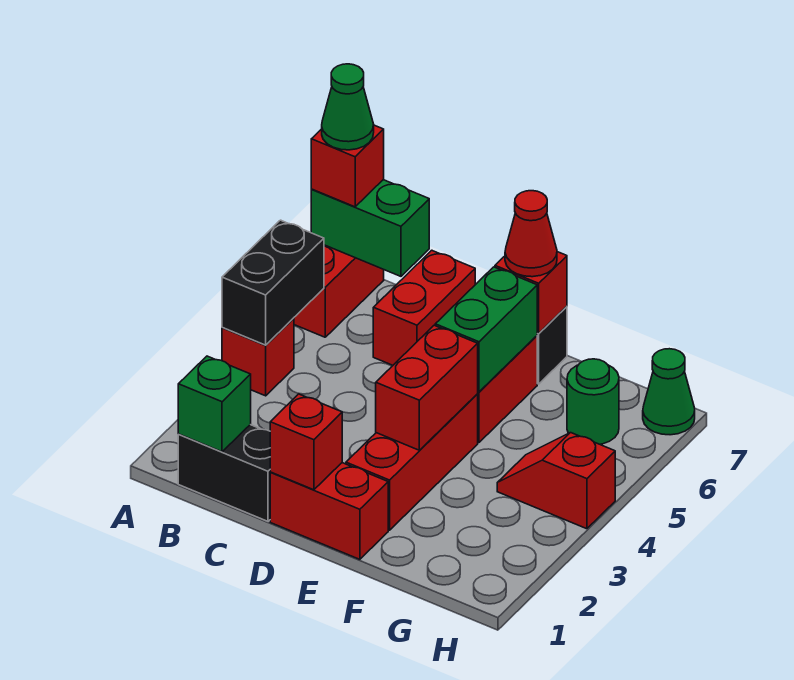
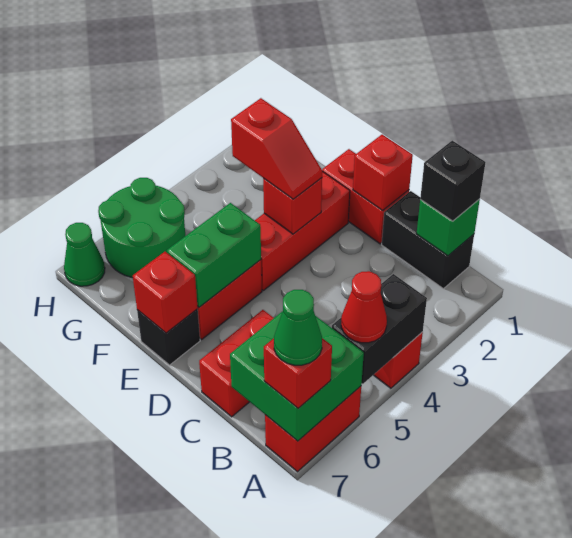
green 1x2 brick [311,180,429,276] -> green 2x2 brick [230,311,364,441]
none -> black 1x1 brick [420,141,486,221]
red 1x2 brick [376,325,478,450] -> red 1x1 brick [263,178,322,234]
red 1x1 cone [505,191,557,277] -> red 1x1 cone moved to [341,271,387,343]
red 1x2 slope [497,433,615,529] -> red 1x2 slope moved to [231,98,322,199]
green 1x1 round brick [567,359,619,444] -> green 2x2 round brick [98,178,185,278]

